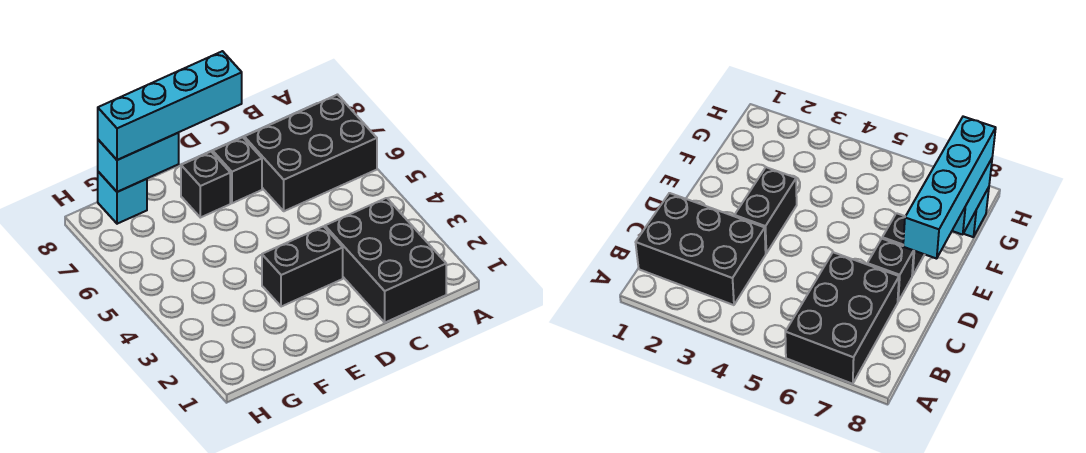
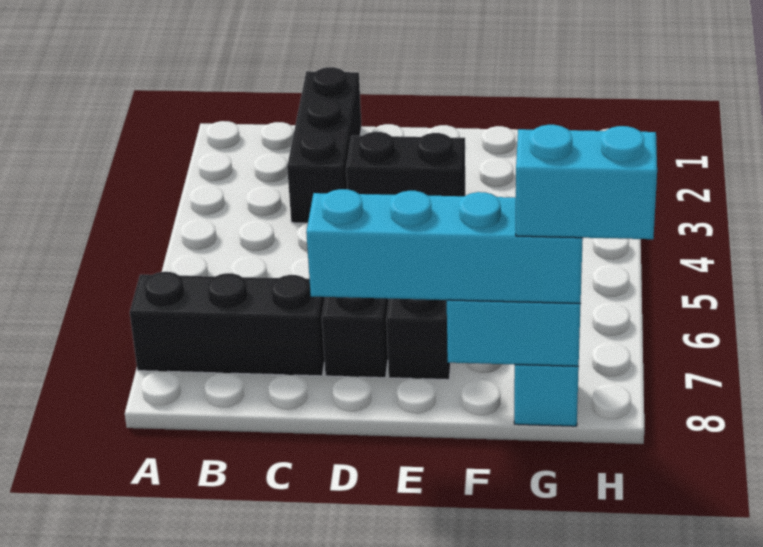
black 2x3 brick [244,95,377,211] -> black 1x3 brick [130,272,325,376]
black 2x3 brick [325,198,446,322] -> black 1x3 brick [287,67,361,223]
none -> cyan 1x2 brick [516,125,657,239]

